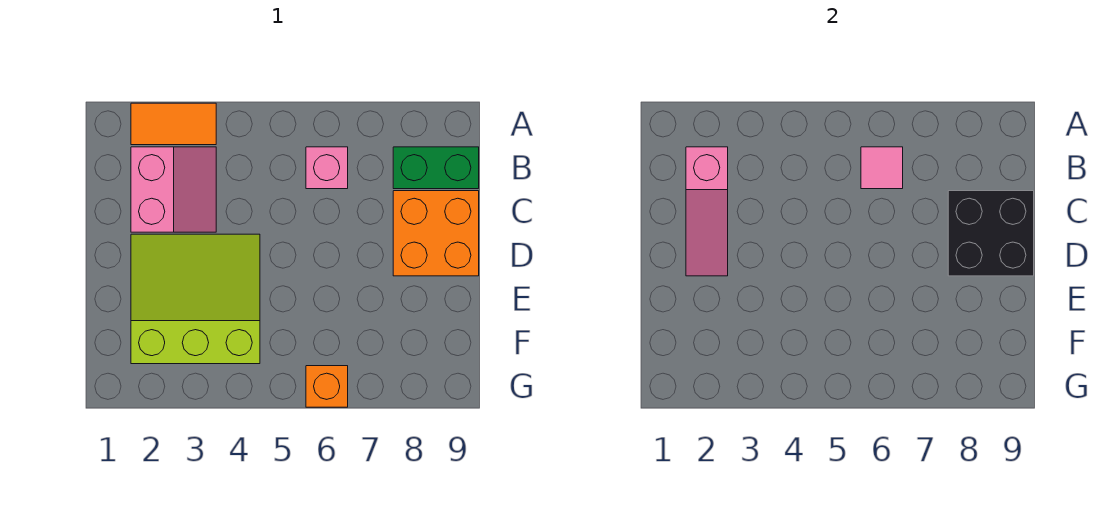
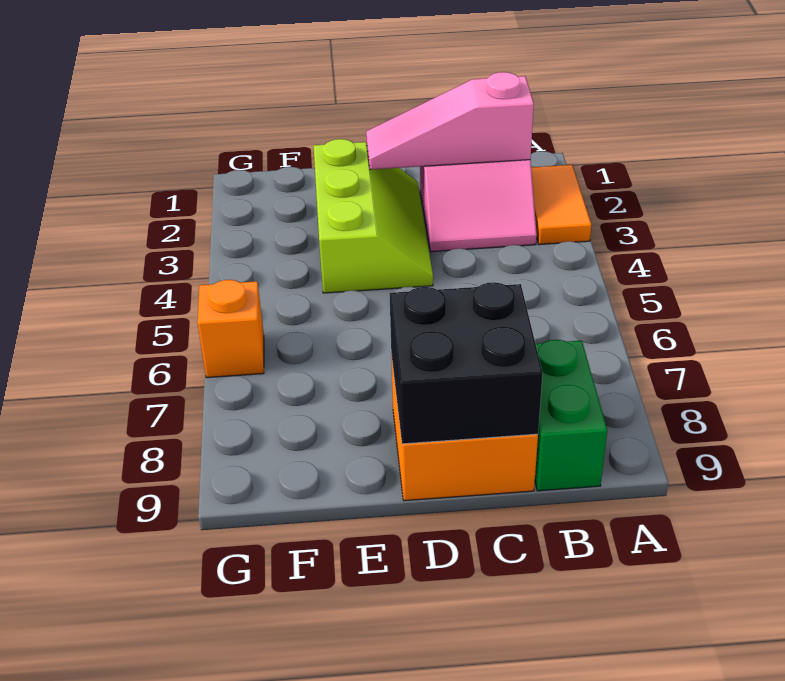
pink 1x1 brick [306,147,348,189] -> none
pink 1x1 tile [861,147,903,189] -> none
lime 3x3 slope [131,234,260,364] -> lime 2x3 slope [314,139,433,293]

